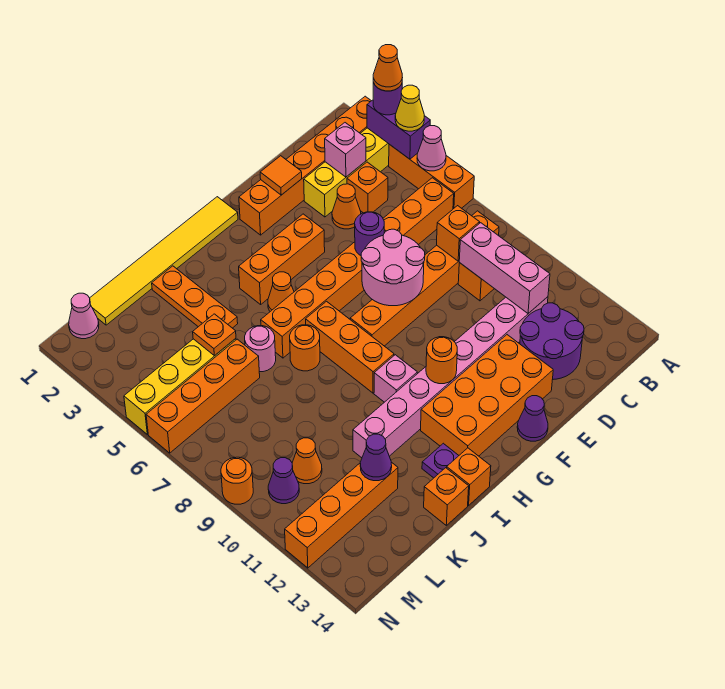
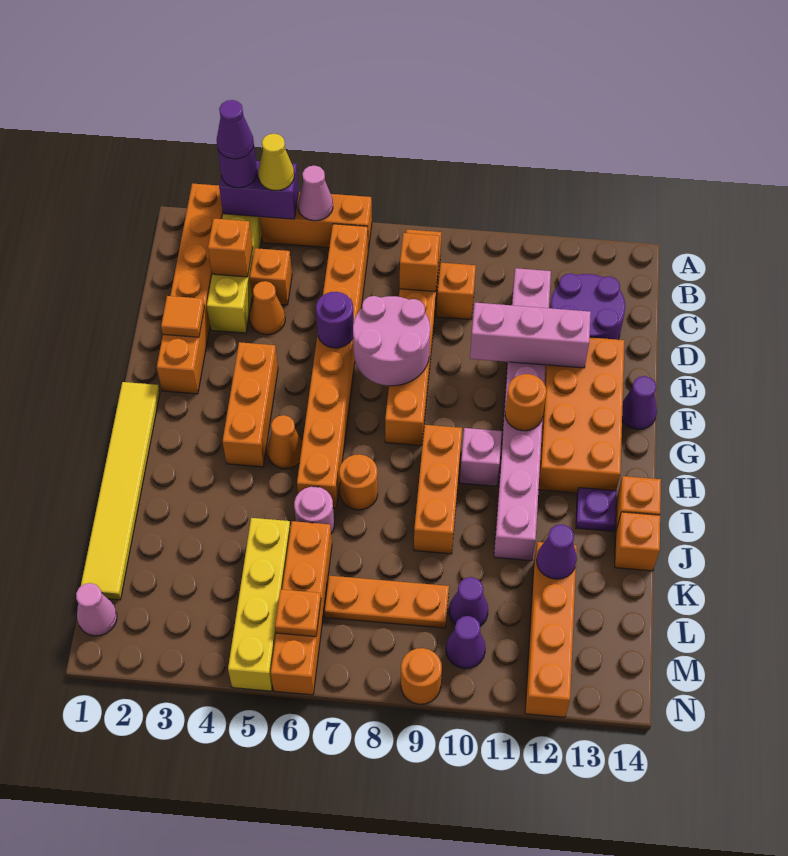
orange 1x1 cone [373,45,402,91] -> purple 1x1 cone [217,100,254,159]
pink 1x1 brick [325,123,366,177] -> orange 1x1 brick [208,219,253,277]
pink 1x3 brick [459,223,550,313] -> pink 1x3 brick moved to [470,303,591,368]
orange 1x3 brick [306,301,394,393] -> orange 1x3 brick turned to [414,425,462,554]
orange 1x3 plate [152,266,238,328] -> orange 1x3 plate moved to [324,576,449,628]
orange 1x1 plate [193,314,236,356] -> orange 1x1 plate moved to [275,589,321,637]
orange 1x1 cone [292,438,322,484] -> purple 1x1 cone [449,577,488,626]

